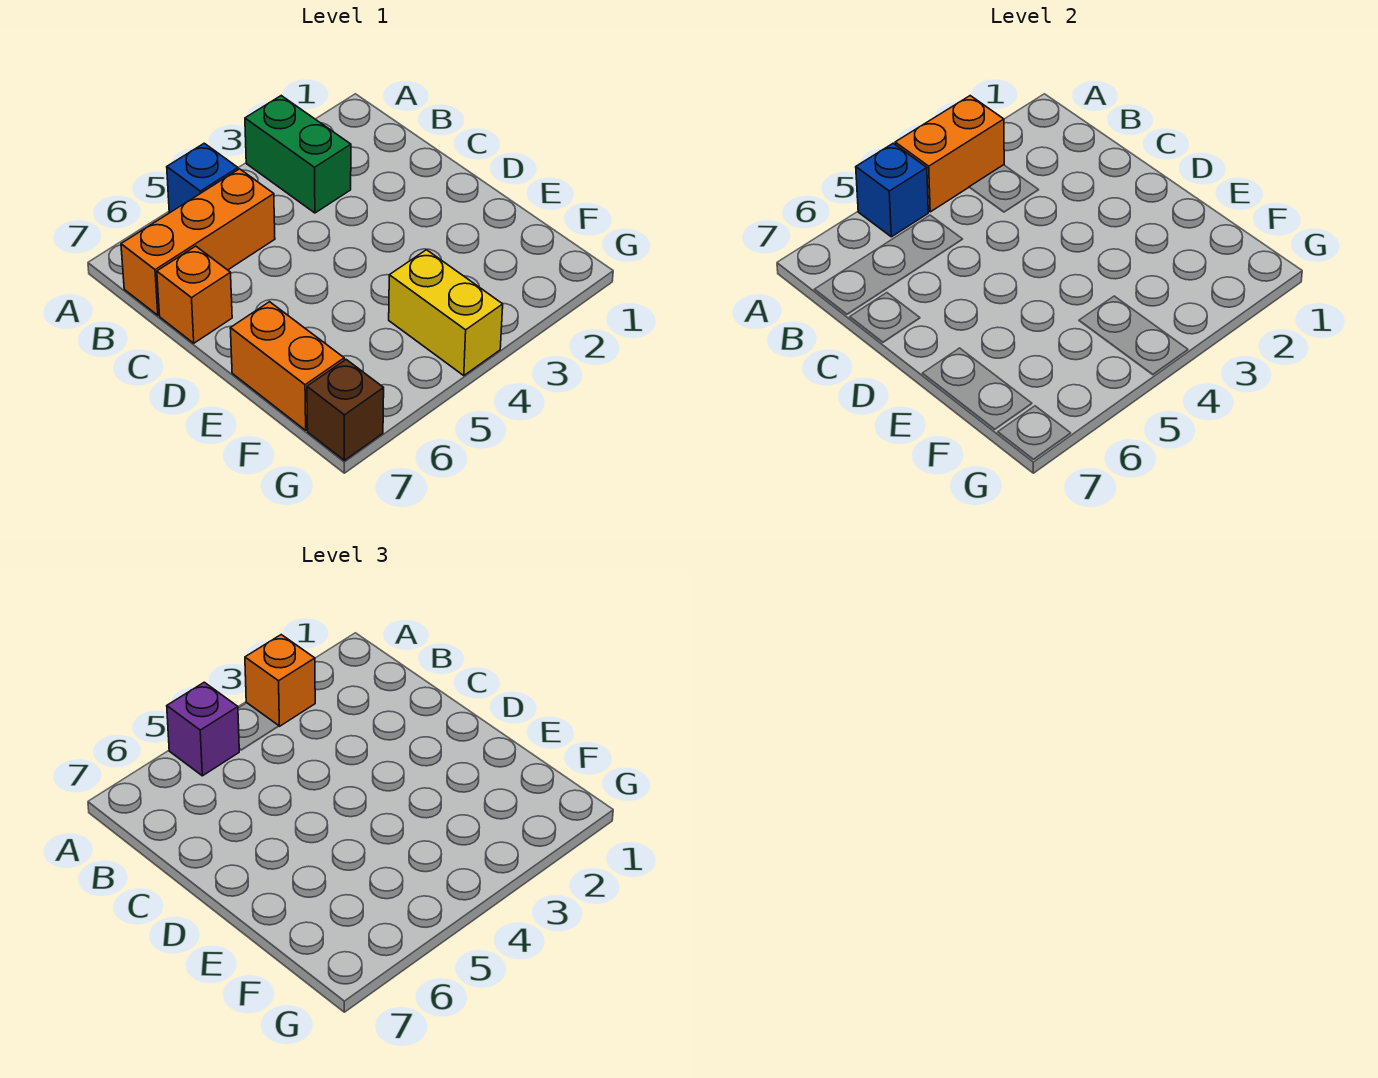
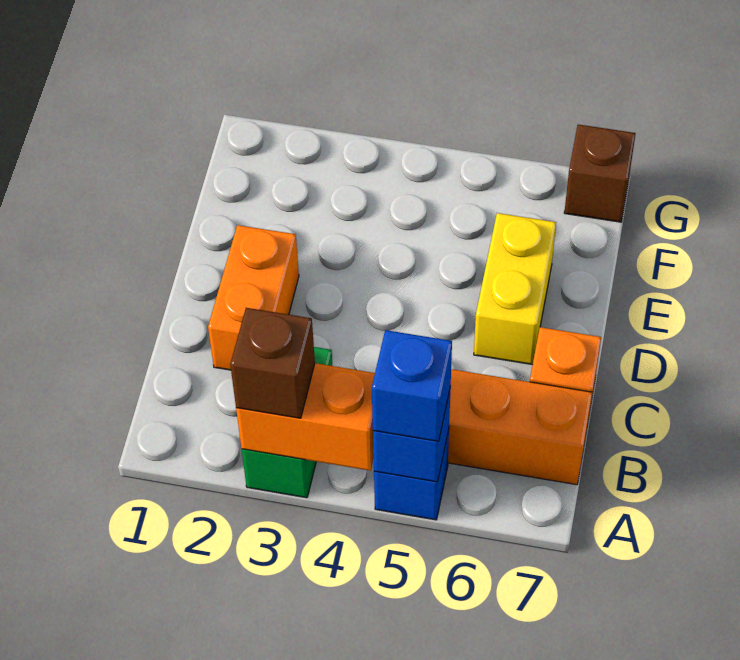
orange 1x1 brick [245,635,315,726] -> brown 1x1 brick [230,308,315,418]
purple 1x1 brick [167,682,239,776] -> blue 1x1 brick [372,330,452,441]
orange 1x2 brick [230,302,344,430] -> orange 1x2 brick moved to [208,225,299,370]
yellow 1x2 brick [389,250,503,375] -> yellow 1x2 brick moved to [474,213,556,365]

